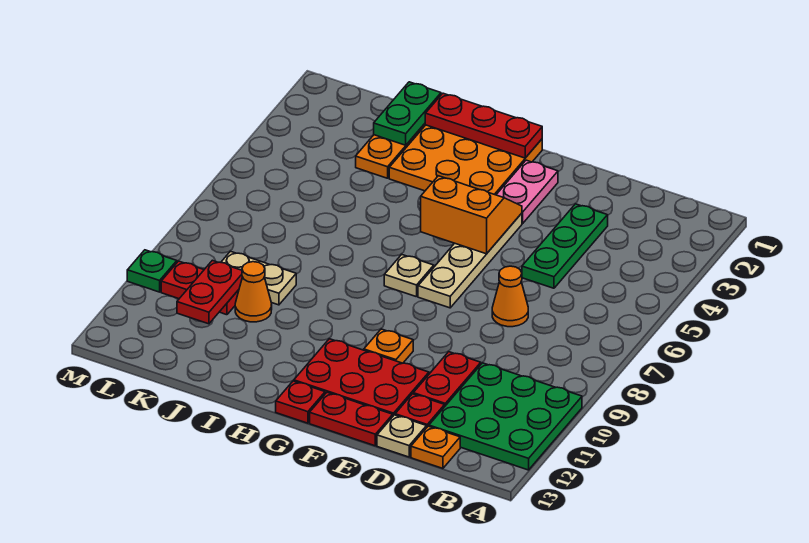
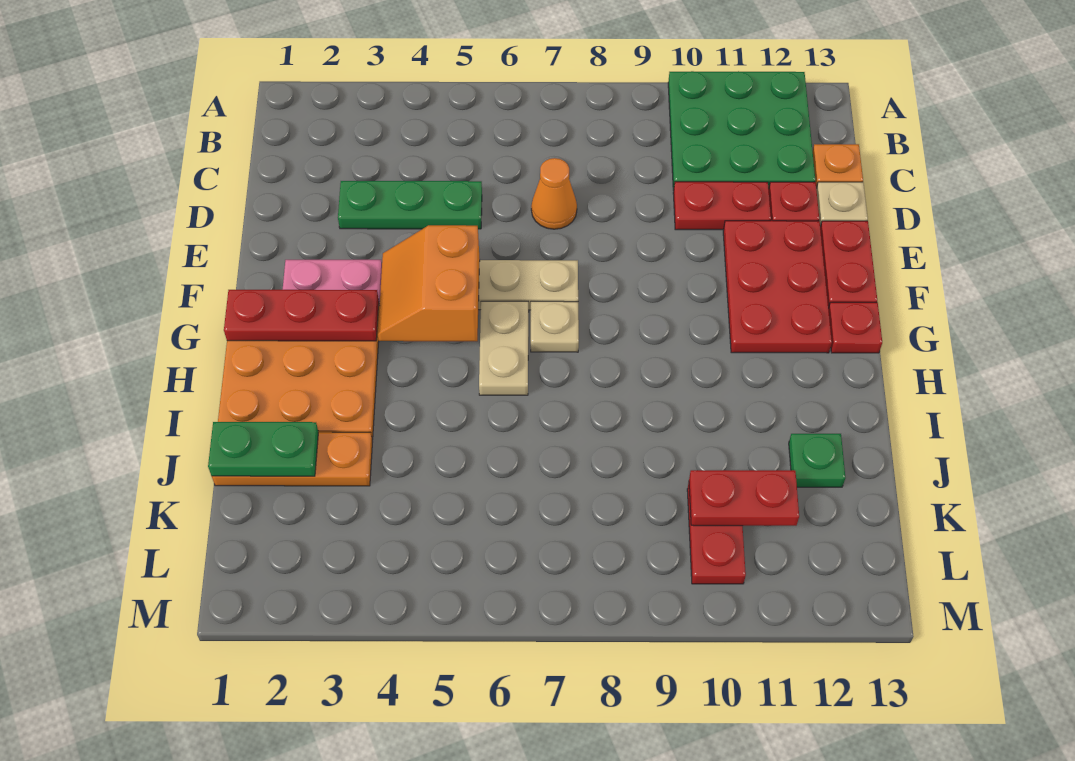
orange 1x1 plate [364,329,413,363] -> none
red 1x3 plate [425,93,542,158] -> red 1x3 plate turned to [224,290,379,341]
tan 1x2 plate [221,251,296,305] -> tan 1x2 plate moved to [479,301,528,395]
orange 1x1 cone [235,262,272,322] -> none
green 1x1 plate [127,250,177,292] -> green 1x1 plate moved to [789,434,845,487]

